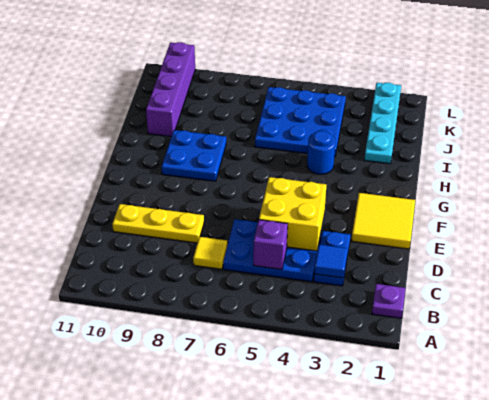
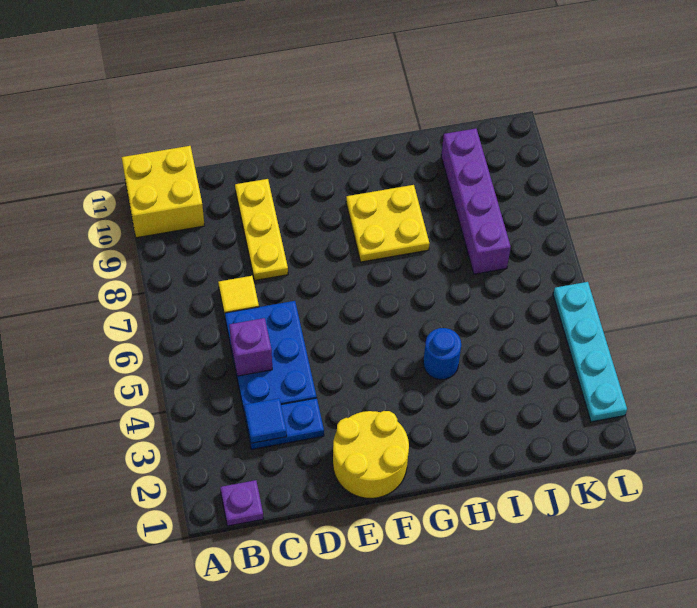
yellow 2x2 brick [259,177,326,251] -> yellow 2x2 brick moved to [122,146,205,238]
yellow 2x2 tile [352,193,415,249] -> yellow 2x2 round brick [333,411,409,498]
blue 2x2 plate [162,130,226,181] -> yellow 2x2 plate [346,185,429,262]
cyan 1x4 plate [364,83,401,164] -> cyan 1x4 plate turned to [553,282,627,422]
blue 3x3 plate [255,87,346,157] -> none
purple 1x4 brick [146,42,195,136] -> purple 1x4 brick turned to [441,129,511,274]

